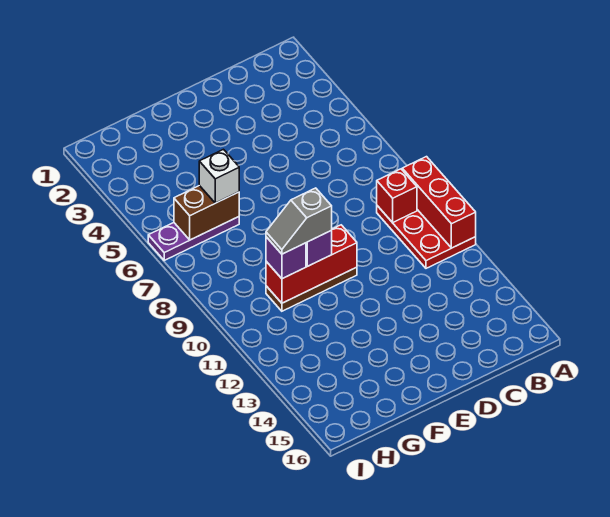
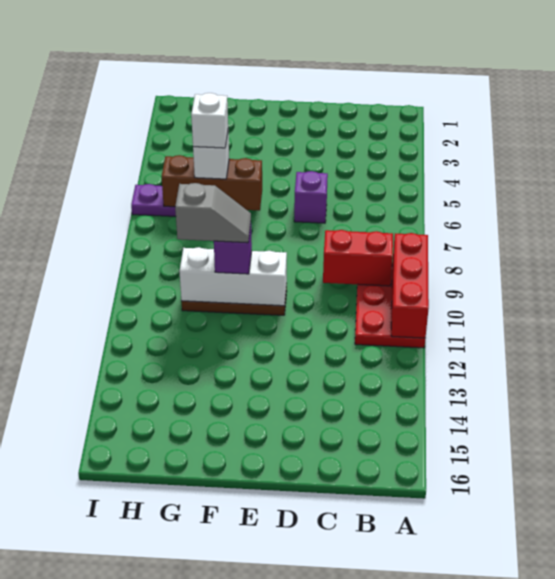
red 1x1 brick [377,169,417,223] -> red 1x2 brick [323,230,393,286]
red 1x3 brick [266,225,357,303] -> white 1x3 brick [179,247,287,306]
grey 1x2 slope [266,188,332,254] -> grey 1x2 slope turned to [175,183,251,243]
brown 1x2 brick [174,186,239,240] -> brown 1x3 brick [162,155,262,211]
none -> white 1x1 brick [191,93,228,148]
purple 1x1 brick [266,237,306,279] -> purple 1x1 brick moved to [294,171,328,223]

